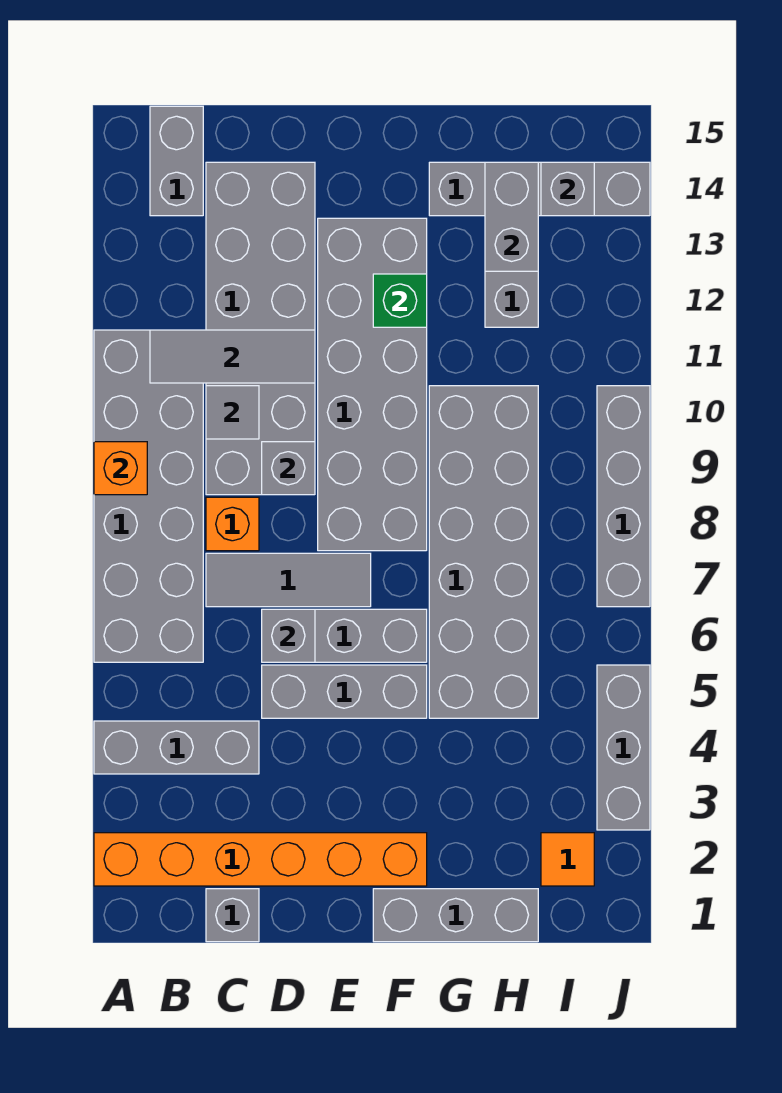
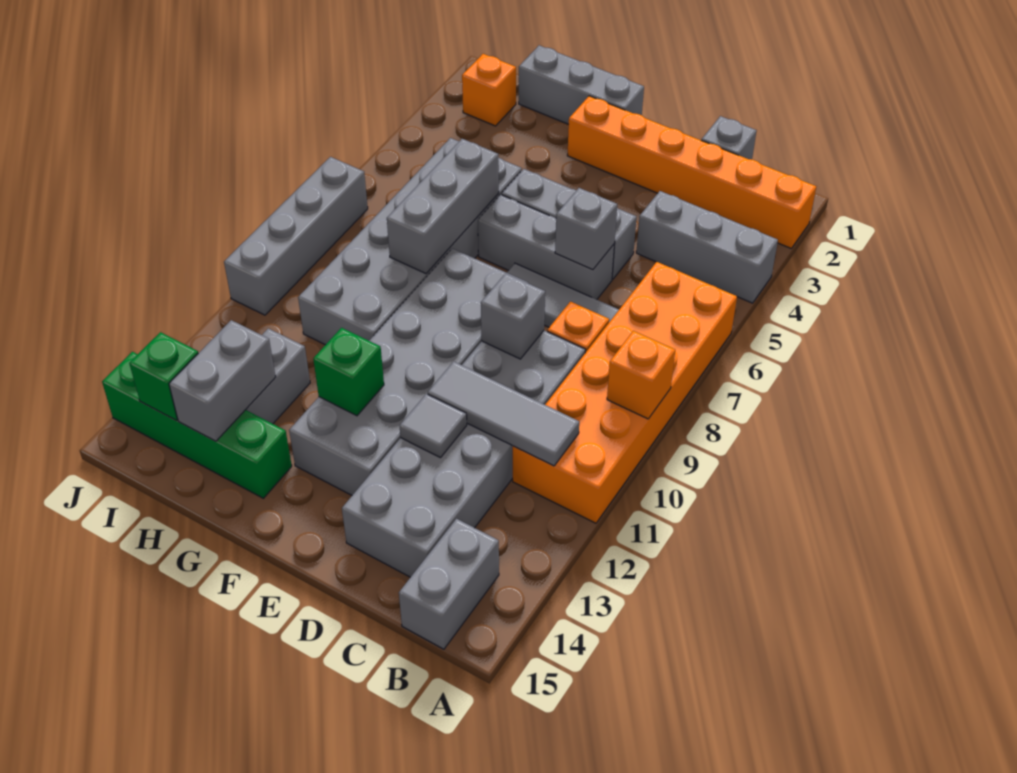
grey 2x6 brick [94,330,203,662] -> orange 2x6 brick [513,262,737,523]
grey 1x1 tile [206,386,259,439] -> grey 1x1 tile moved to [400,394,467,458]
grey 1x4 brick [429,162,650,216] -> green 1x4 brick [102,352,292,498]
orange 1x1 tile [541,833,594,886] -> orange 1x1 brick [462,54,516,126]
grey 1x1 brick [541,162,594,216] -> green 1x1 brick [129,332,198,420]
grey 1x3 brick [597,665,650,830] -> grey 1x3 brick moved to [387,139,499,274]

